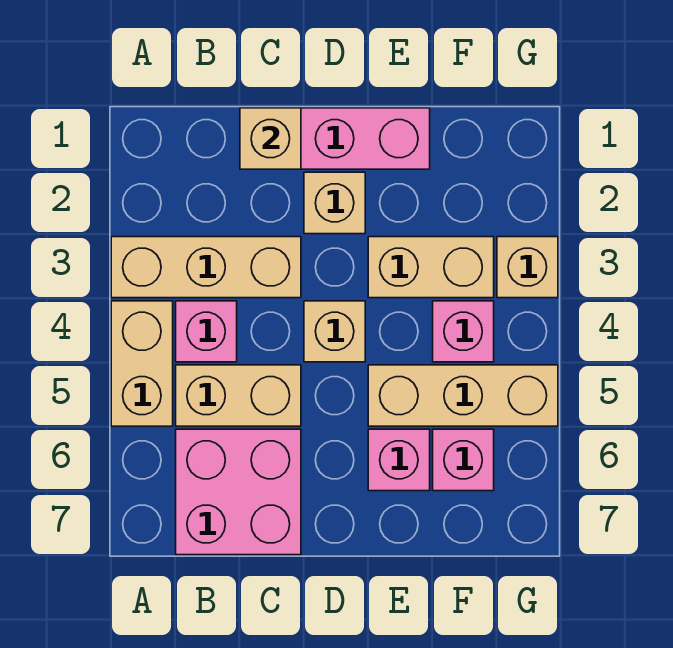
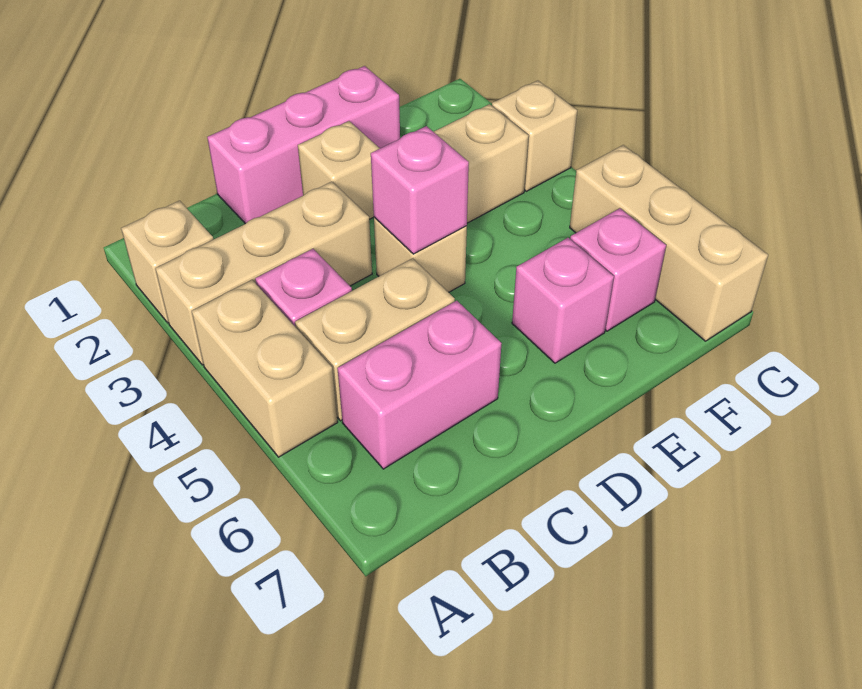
pink 2x2 brick [176,429,301,555] -> pink 1x2 brick [337,301,502,469]
tan 1x1 brick [240,108,301,169] -> tan 1x1 brick moved to [121,201,213,323]
tan 1x3 brick [368,365,558,426] -> tan 1x3 brick turned to [570,145,768,341]
pink 1x1 brick [433,301,494,362] -> pink 1x1 brick moved to [371,126,469,254]

